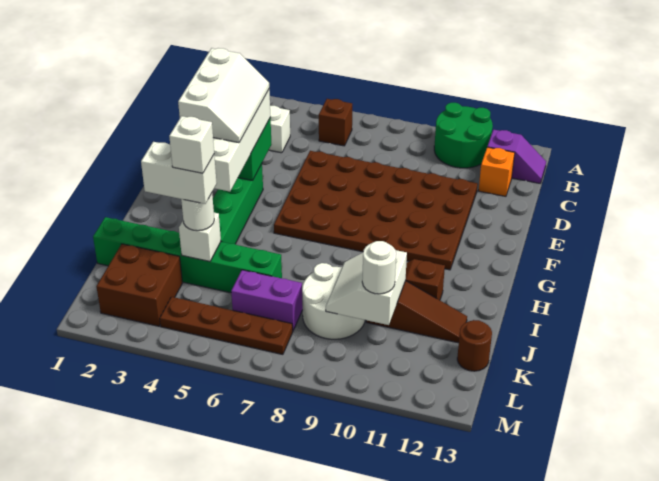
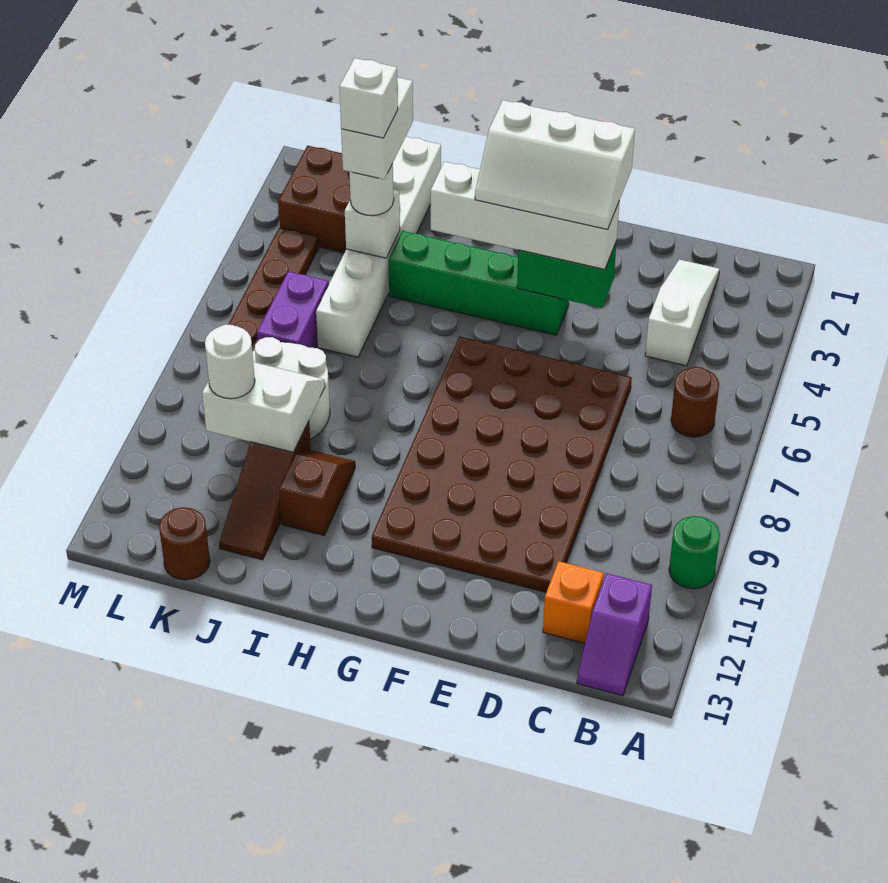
green 2x2 round brick [434,103,493,168] -> green 1x1 round brick [669,516,720,589]
brown 1x1 brick [319,99,352,146] -> brown 1x1 round brick [671,367,719,437]
green 1x6 brick [93,217,282,293] -> white 1x6 brick [316,137,441,357]

